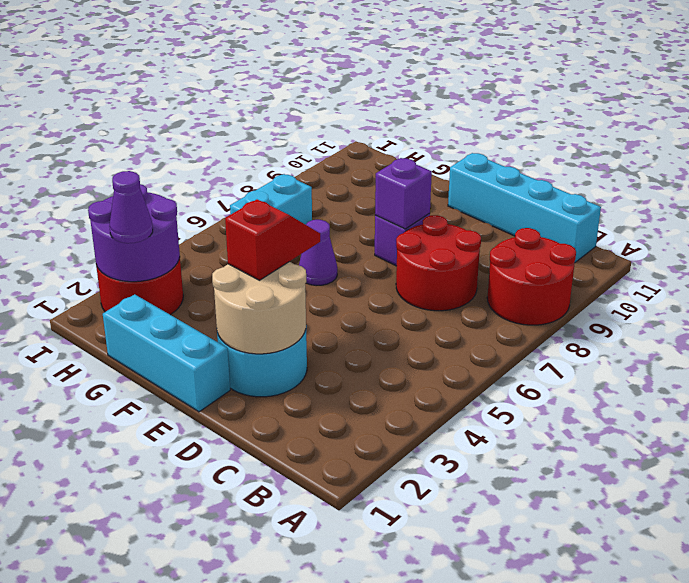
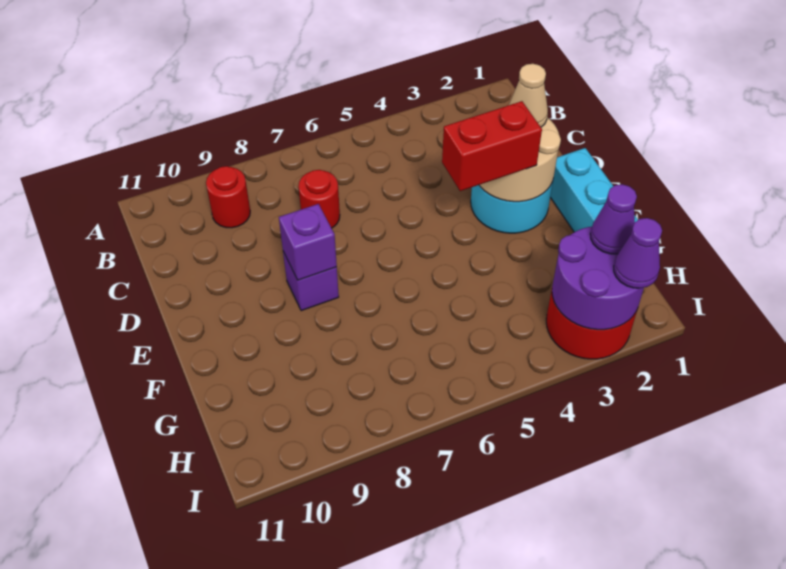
red 2x2 round brick [487,228,576,325] -> red 1x1 round brick [206,166,250,228]
cyan 1x4 brick [448,153,601,262] -> none
red 2x2 round brick [396,215,481,311] -> red 1x1 round brick [298,170,340,228]
none -> tan 1x1 cone [509,64,548,127]
red 1x2 slope [225,199,320,280] -> red 1x2 brick [442,101,542,191]
purple 1x1 cone [299,220,337,286] -> purple 1x1 cone moved to [614,218,662,288]
cyan 1x2 brick [230,174,312,225] -> none

